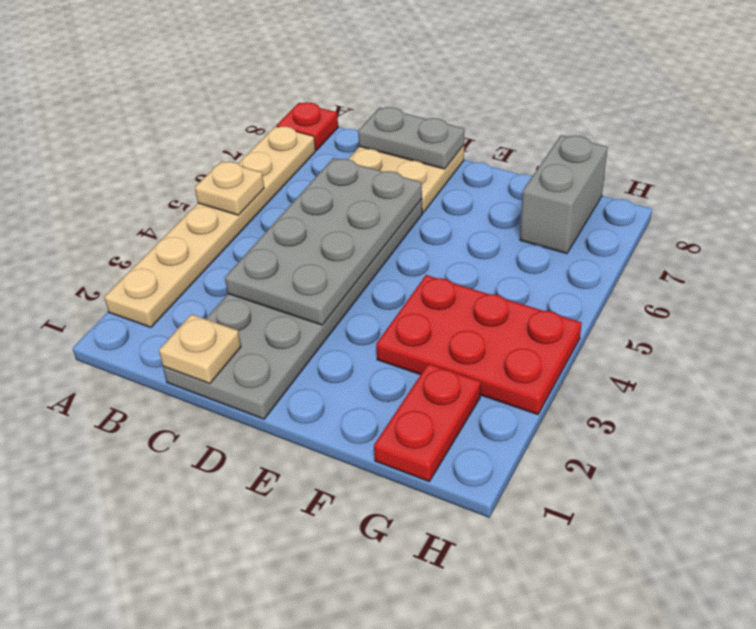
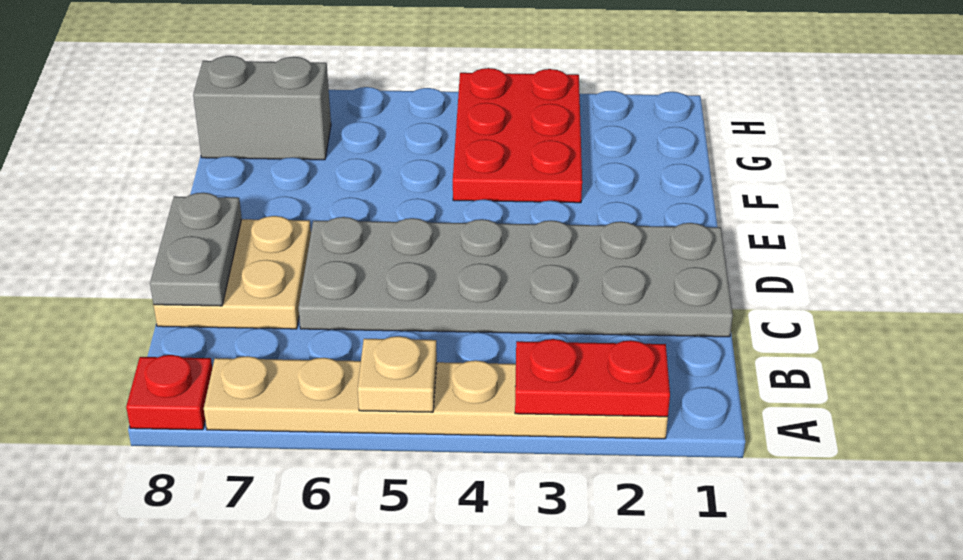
tan 1x1 plate [159,314,241,384] -> none
grey 2x4 plate [225,158,422,325] -> none
red 1x2 plate [374,364,481,481] -> red 1x2 plate moved to [515,339,670,417]

